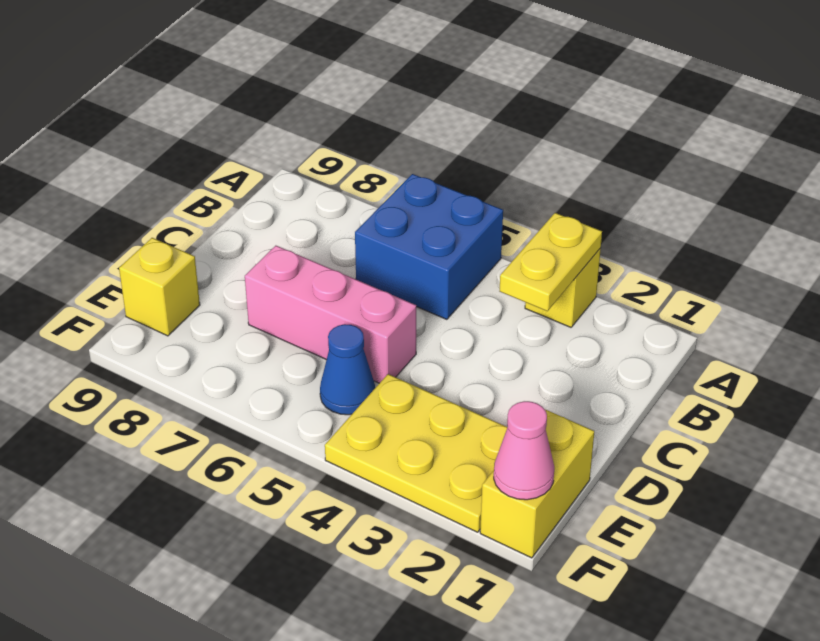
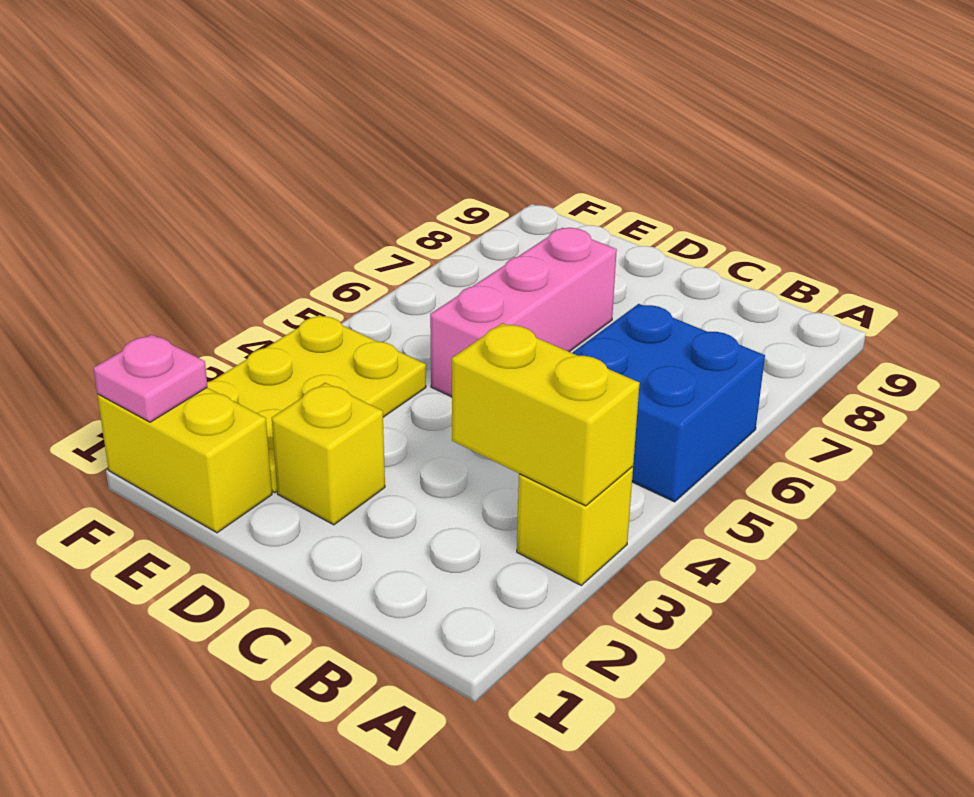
yellow 1x2 plate [500,213,602,311] -> yellow 1x2 brick [452,323,640,506]
blue 1x1 cone [320,324,375,415] -> none
yellow 1x1 brick [119,238,200,336] -> yellow 1x1 brick moved to [272,383,385,525]
pink 1x1 cone [494,401,554,500] -> pink 1x1 plate [93,334,208,422]

